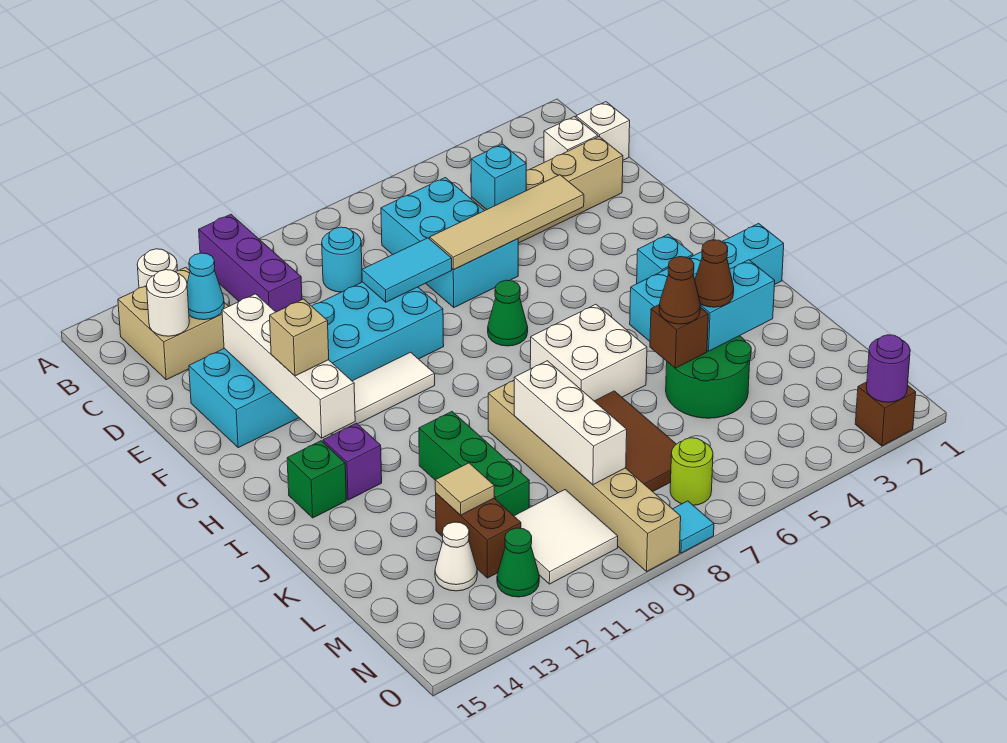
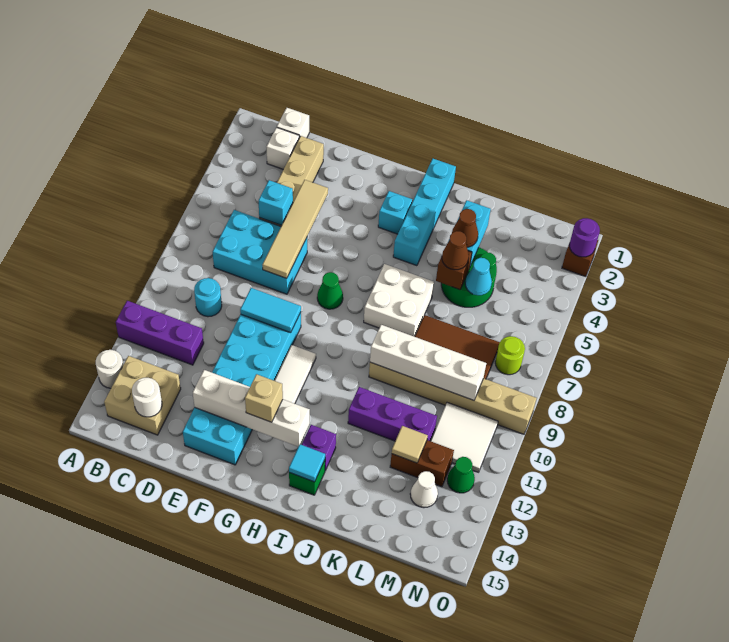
cyan 1x1 cone [187,253,224,320] -> cyan 1x1 cone moved to [465,258,492,295]
cyan 1x2 tile [362,238,452,302] -> cyan 1x2 tile turned to [240,288,301,333]
green 1x3 brick [419,412,529,516] -> purple 1x3 brick [348,387,437,441]
white 1x3 brick [514,361,627,485] -> white 1x4 brick [370,325,486,400]
cyan 1x1 tile [673,501,714,553] -> cyan 1x1 tile moved to [289,444,326,482]

